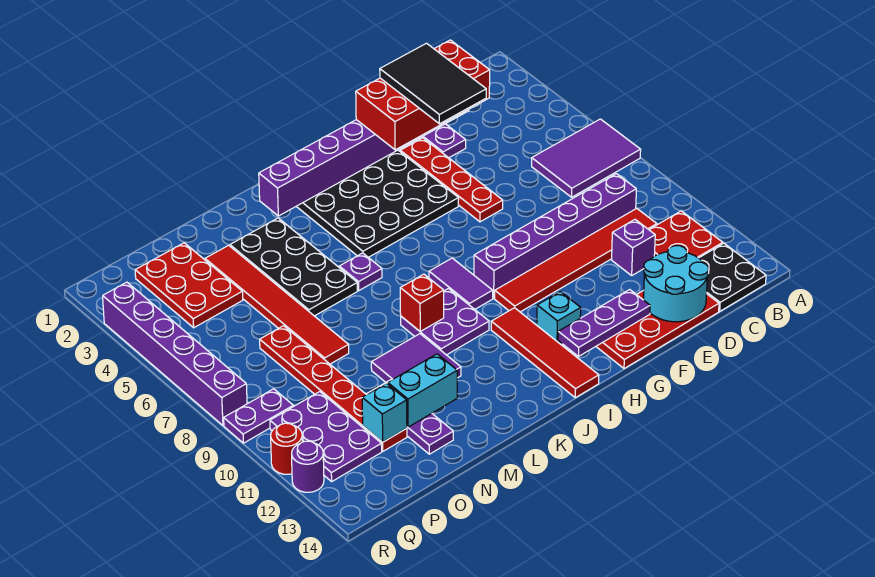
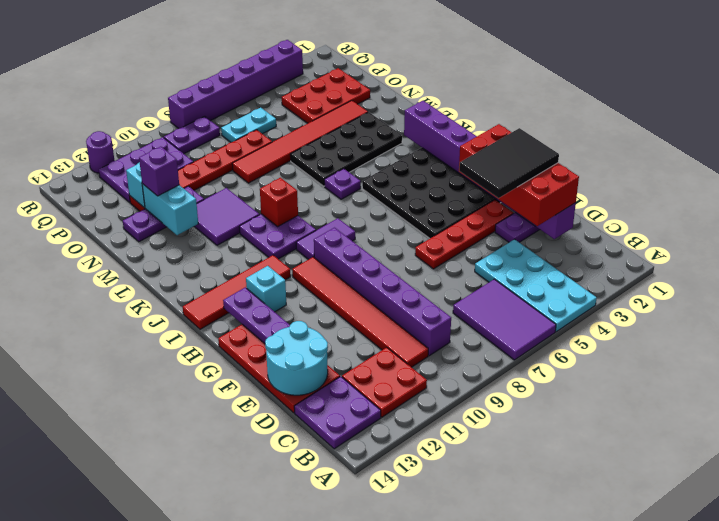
none -> cyan 2x4 plate [475,239,597,332]
black 2x2 plate [699,243,766,311] -> purple 2x2 plate [294,377,381,449]
purple 1x1 brick [612,220,655,275] -> purple 1x1 brick moved to [139,147,179,196]
none -> cyan 1x2 plate [221,108,276,142]
purple 1x2 plate [224,389,293,443] -> purple 1x2 plate turned to [164,116,220,154]
red 1x1 round brick [271,423,302,474] -> none

